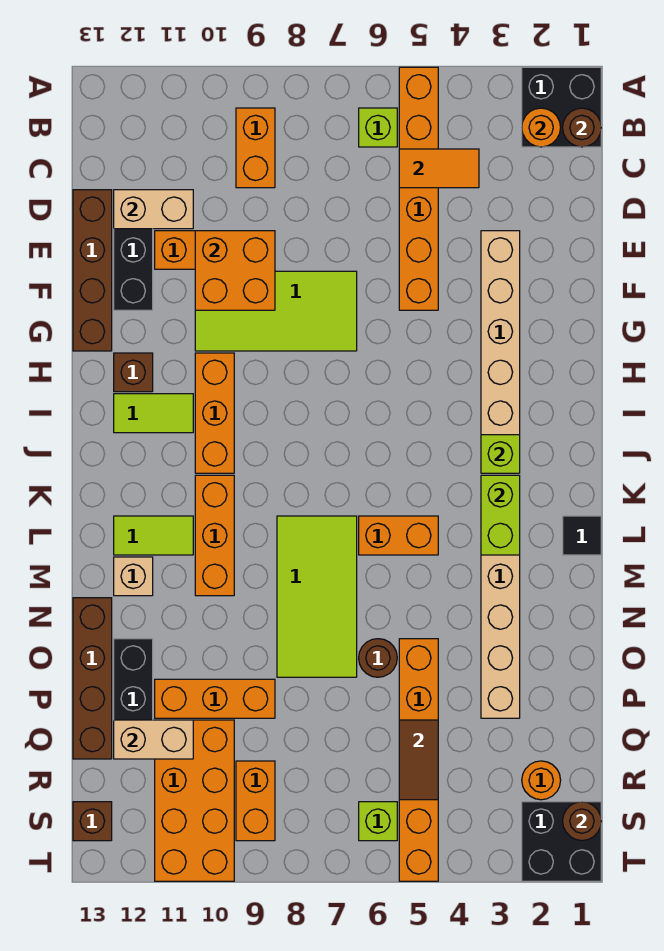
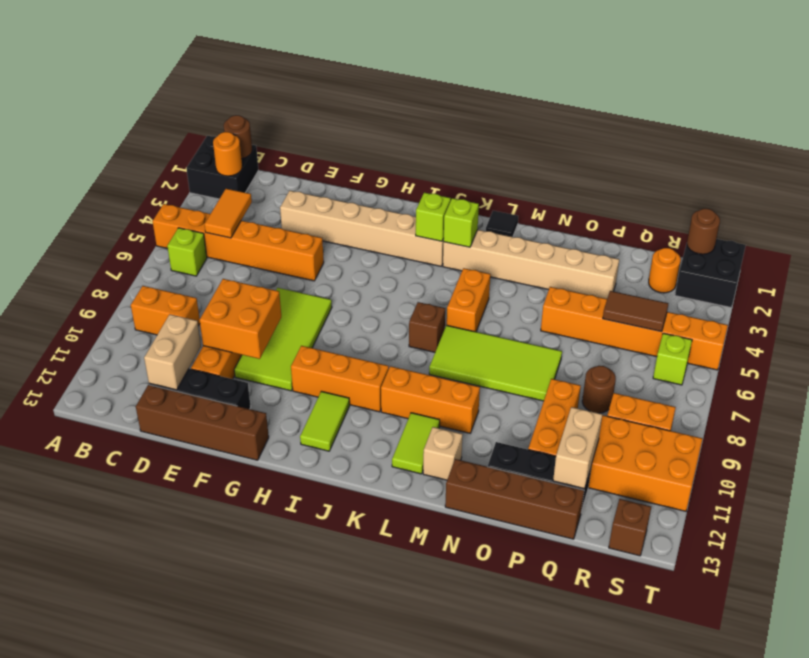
brown 1x1 brick [114,353,153,392] -> brown 1x1 brick moved to [409,302,445,352]
lime 1x2 brick [481,475,520,555] -> lime 1x1 brick [444,198,479,247]
brown 1x1 round brick [359,639,397,677] -> brown 1x1 round brick moved to [582,366,616,413]

